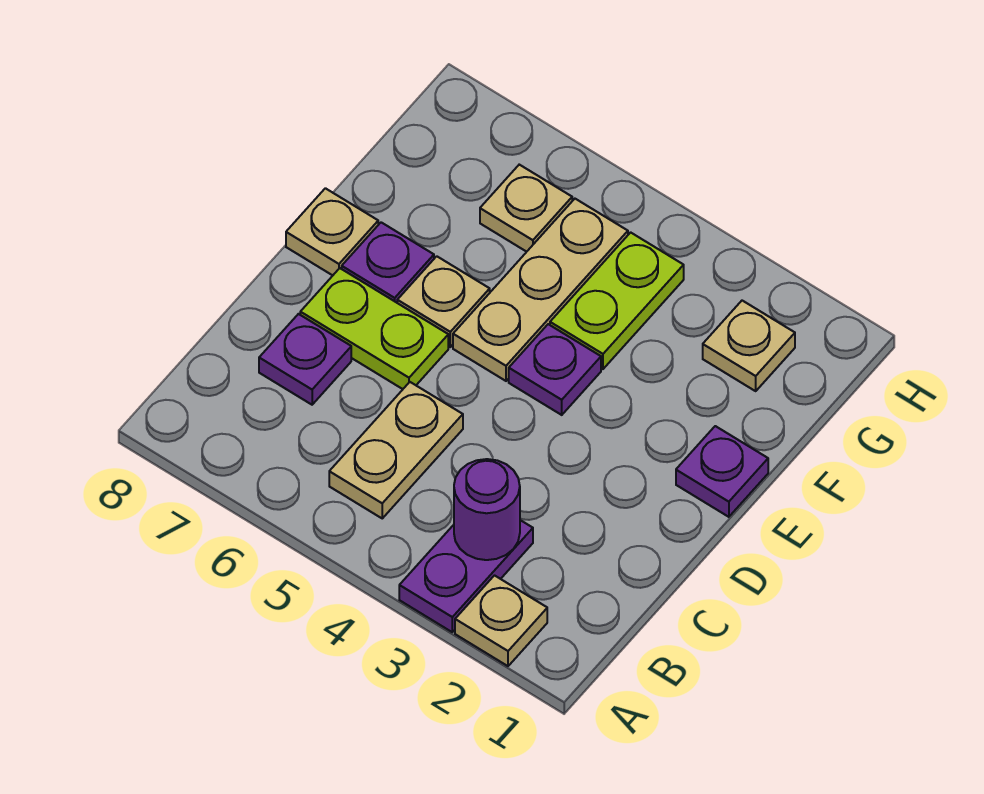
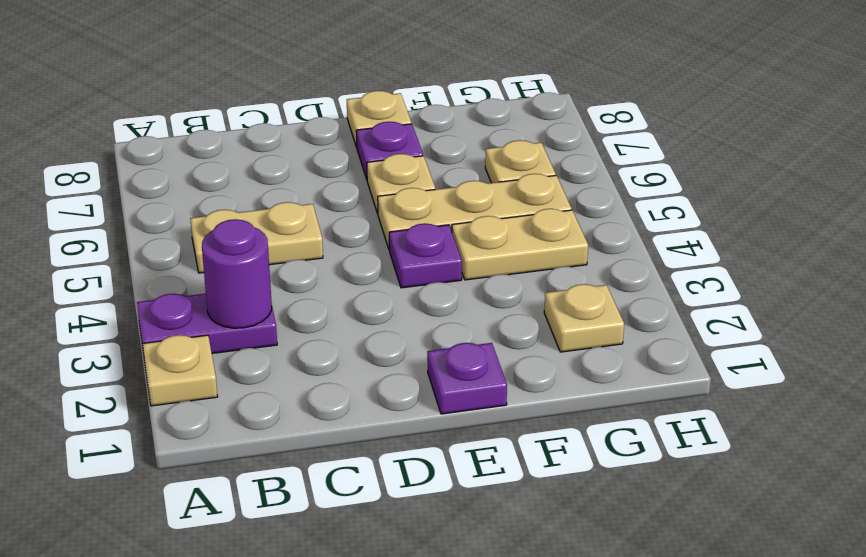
purple 1x1 plate [259,314,351,405] -> none
lime 1x2 plate [300,268,448,389] -> none
lime 1x2 plate [550,232,684,369] -> tan 1x2 plate [452,209,588,280]

